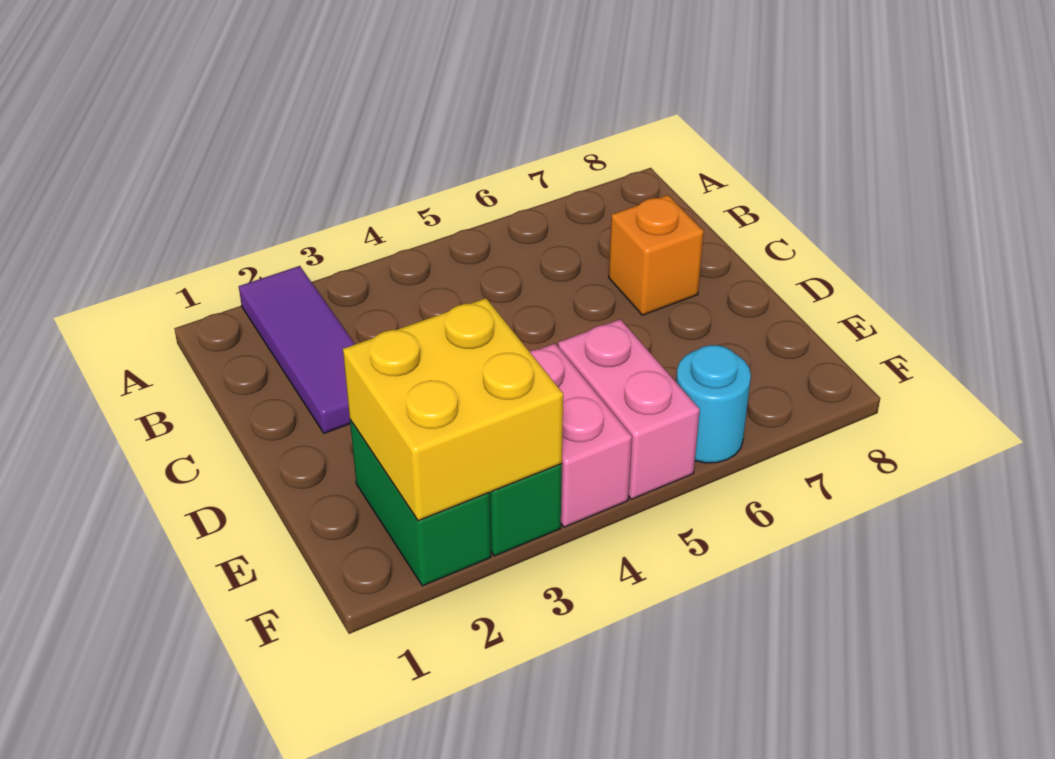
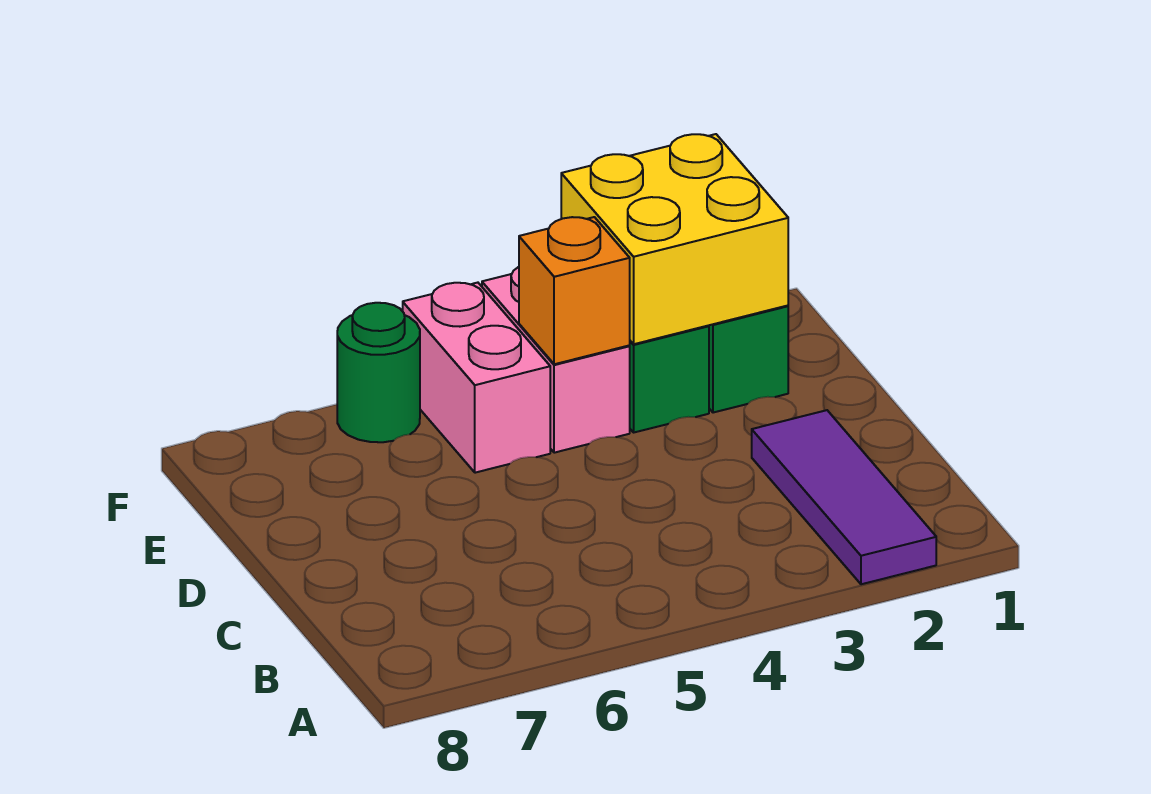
orange 1x1 brick [609,195,704,315] -> orange 1x1 brick moved to [519,217,630,364]
cyan 1x1 round brick [676,345,751,463] -> green 1x1 round brick [337,303,420,442]

